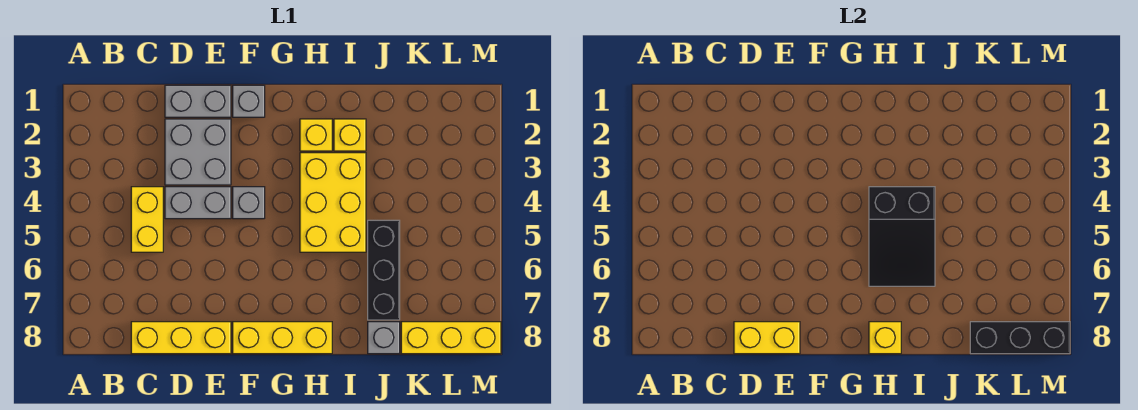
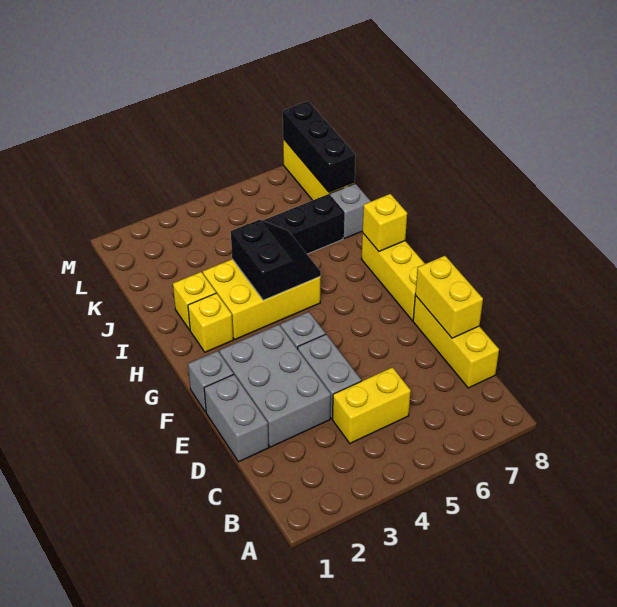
grey 2x2 brick [165,119,231,185] -> grey 2x3 brick [219,325,331,447]
black 2x3 slope [869,187,935,286] -> black 2x2 slope [231,220,321,300]

